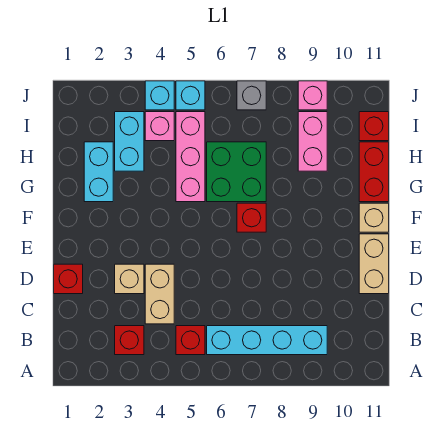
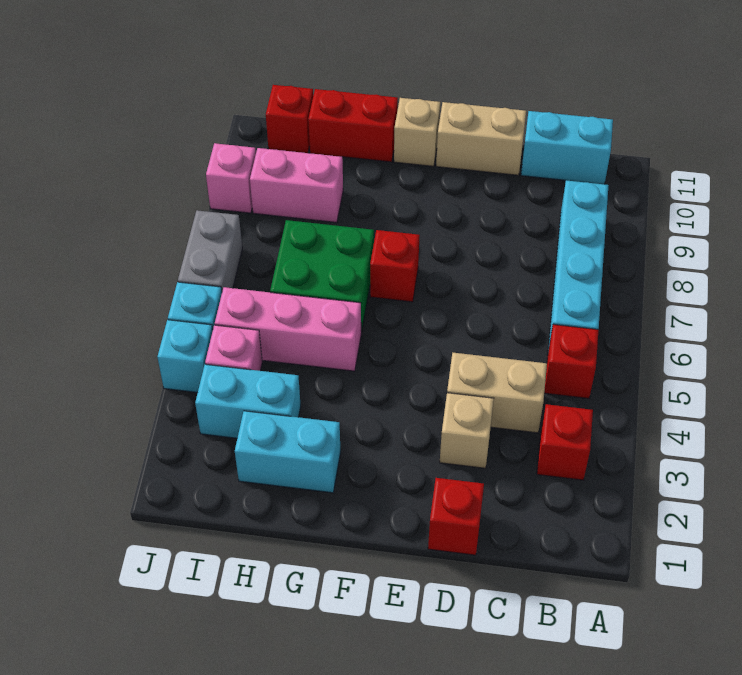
none -> cyan 1x2 brick [521,111,613,184]
grey 1x1 brick [237,81,266,110] -> grey 1x2 brick [178,210,242,291]

